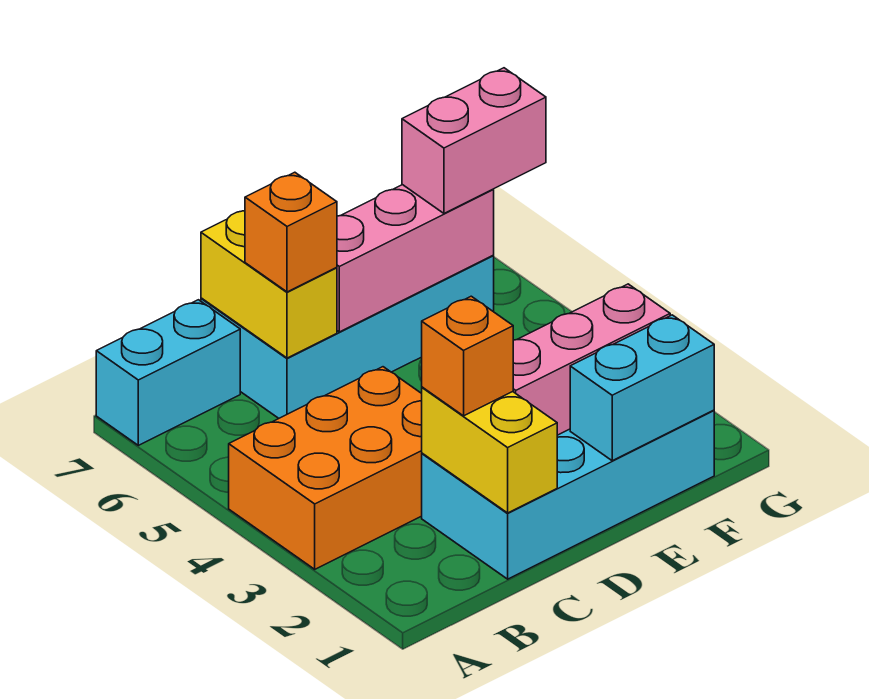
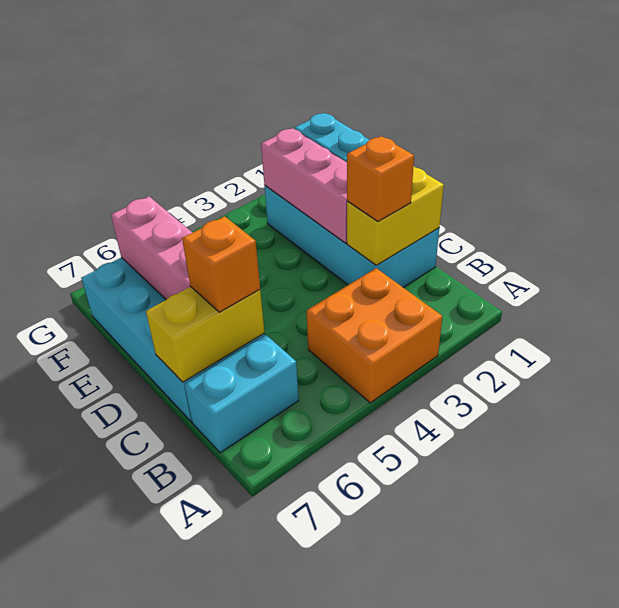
orange 2x3 brick [229,367,422,569] -> orange 2x2 brick [307,268,442,403]
cyan 1x2 brick [96,300,240,445] -> cyan 1x2 brick turned to [184,335,299,453]
pink 1x2 brick [402,68,546,213] -> none

